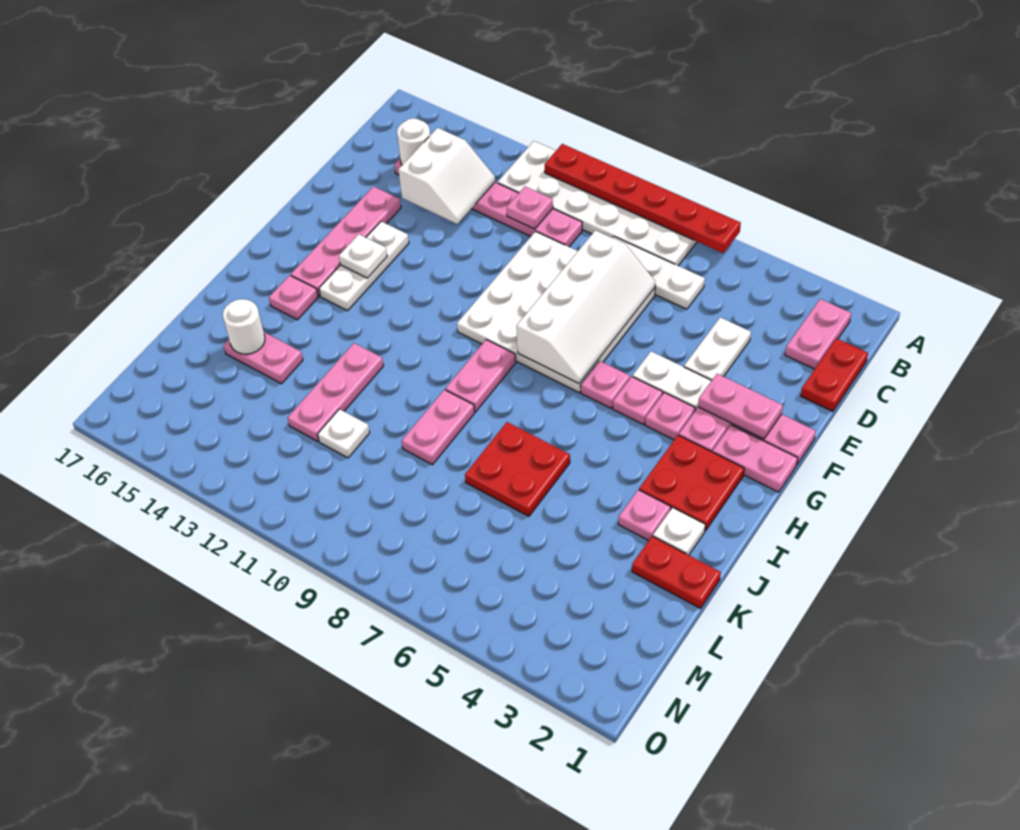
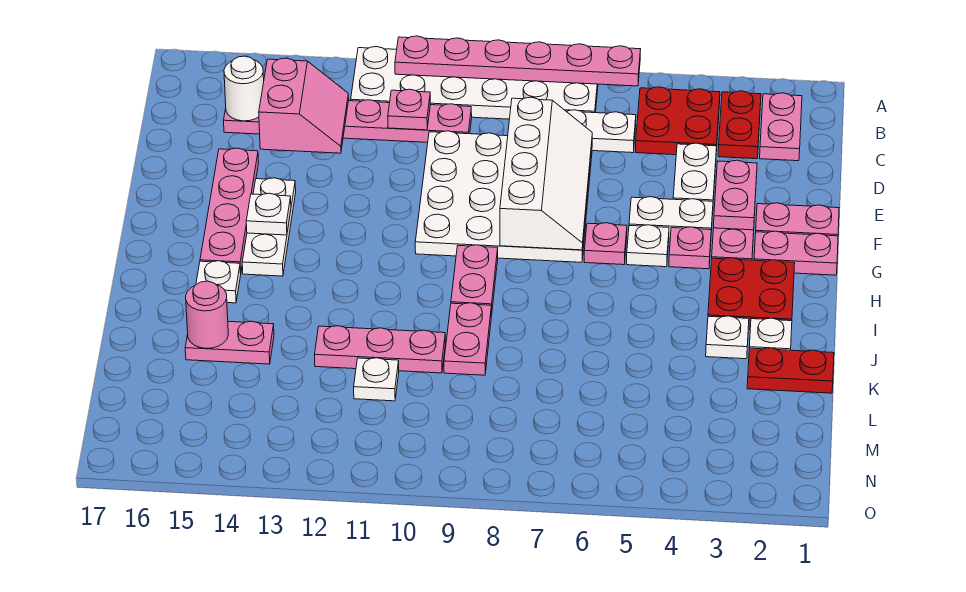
red 1x6 plate [545,144,741,253] -> pink 1x6 plate [395,36,641,86]
red 1x2 plate [801,338,868,411] -> red 1x2 plate moved to [718,91,761,159]
white 2x2 slope [398,128,495,224] -> pink 2x2 slope [259,58,349,153]
pink 1x2 plate [698,374,783,439] -> pink 1x2 plate turned to [713,160,757,230]
pink 1x1 plate [613,377,663,425] -> white 1x1 plate [627,225,669,267]
pink 1x1 plate [269,275,318,320] -> white 1x1 plate [196,261,241,303]
pink 1x1 plate [618,490,671,541] -> white 1x1 plate [706,316,749,359]
red 2x2 plate [465,422,570,516] -> red 2x2 plate moved to [636,87,720,155]
pink 1x3 plate [288,343,383,441] -> pink 1x3 plate turned to [315,326,445,373]
white 1x1 round brick [223,299,265,354] -> pink 1x1 round brick [186,281,228,348]

